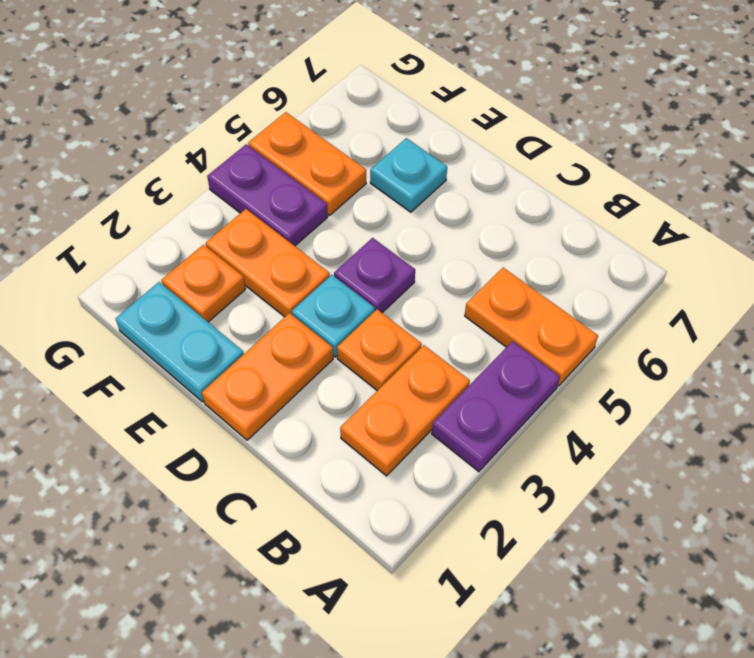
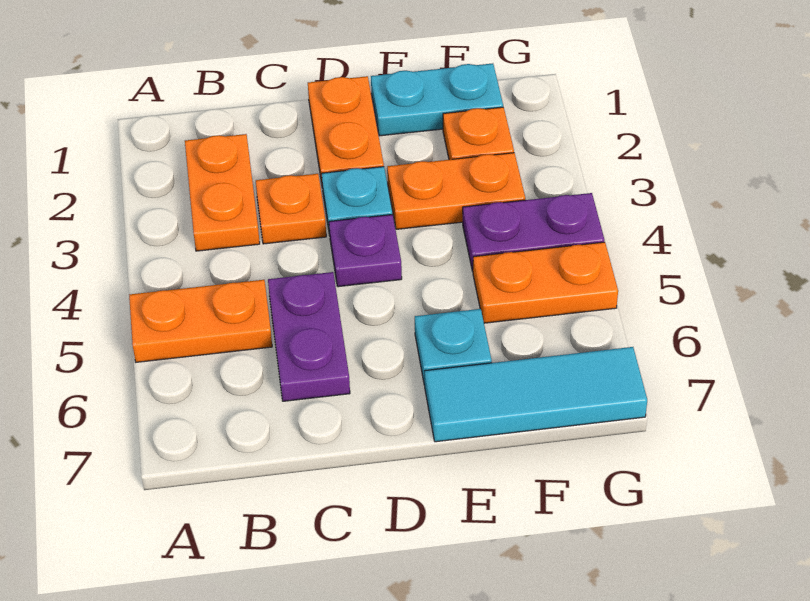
purple 1x2 plate [432,341,560,472] -> purple 1x2 plate moved to [268,272,350,401]
none -> cyan 1x3 tile [425,347,647,442]

